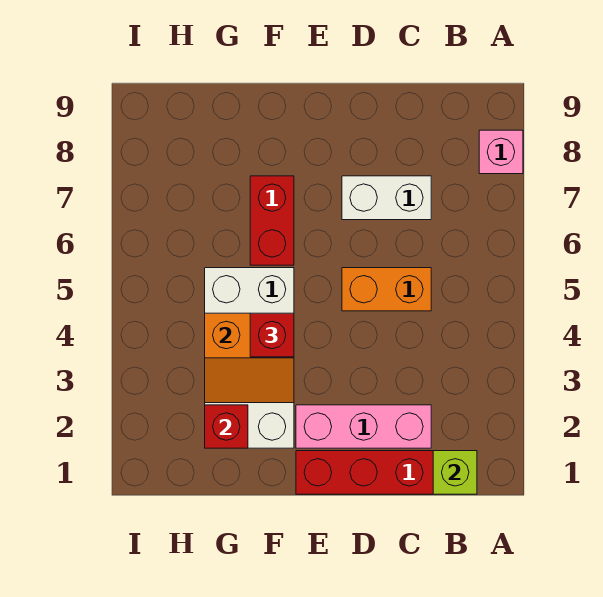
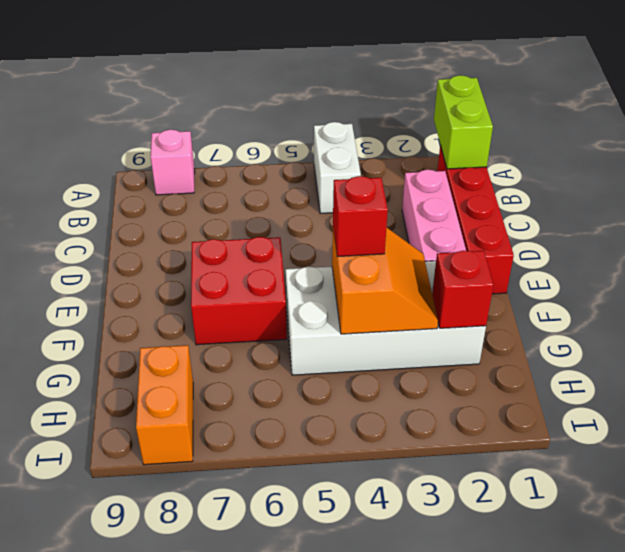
lime 1x1 brick [433,451,477,494] -> lime 1x2 brick [434,75,493,169]
orange 1x2 brick [342,268,431,311] -> orange 1x2 brick moved to [136,345,193,465]
white 1x2 brick [342,176,431,220] -> white 1x2 brick moved to [314,122,361,214]
red 1x2 brick [250,176,294,265] -> red 2x2 brick [191,237,287,345]

